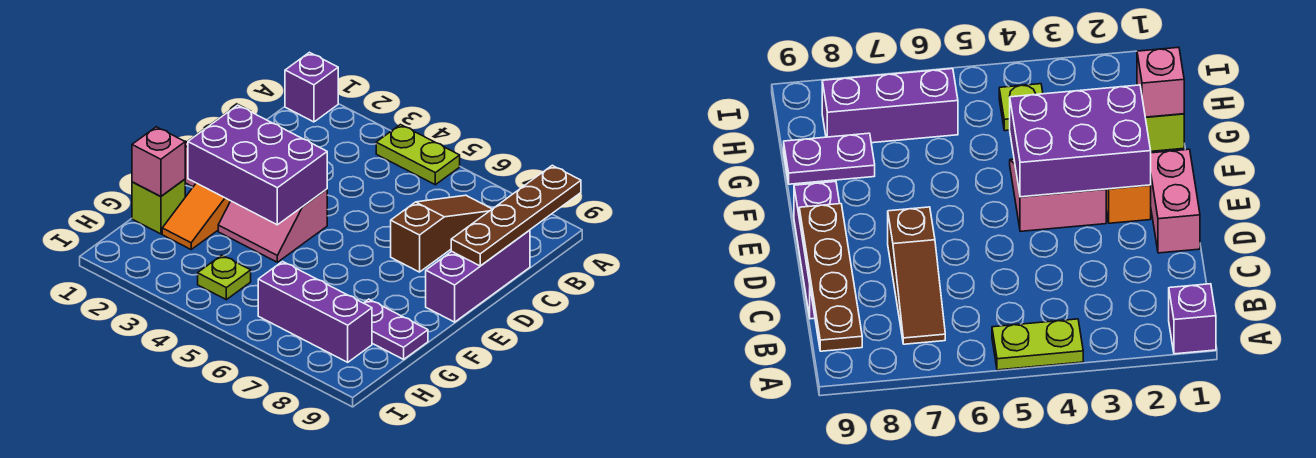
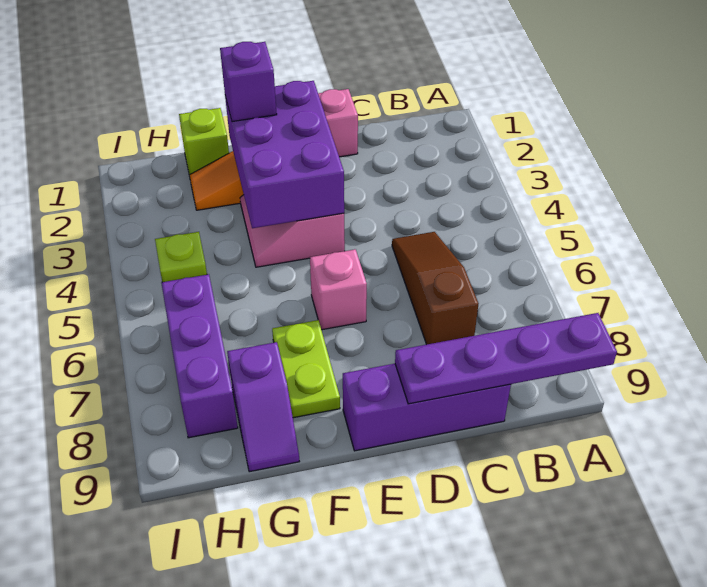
purple 1x1 brick [285,52,338,122] -> purple 1x1 brick moved to [220,42,277,122]
lime 1x2 plate [376,125,460,185] -> lime 1x2 plate moved to [272,320,340,418]
brown 1x4 plate [451,165,581,266] -> purple 1x4 plate [395,313,617,404]
brown 1x3 slope [391,195,492,272] -> brown 1x3 slope turned to [392,232,478,345]
pink 1x1 brick [132,127,185,197] -> pink 1x1 brick moved to [310,249,367,330]
purple 1x2 plate [364,299,428,359] -> purple 1x2 slope [227,342,299,472]

